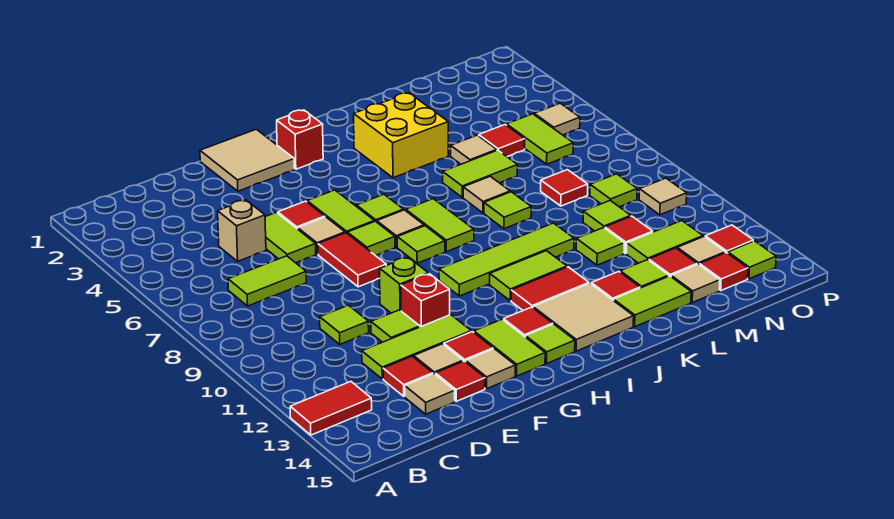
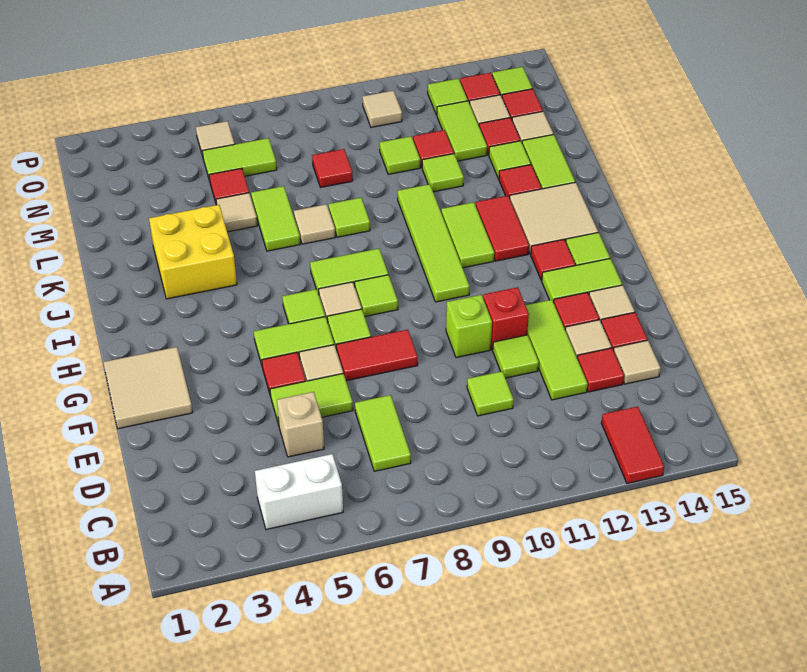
none -> white 1x2 brick [255,454,343,530]
red 1x1 brick [277,110,323,169] -> none
lime 1x1 tile [590,174,637,207] -> lime 1x1 tile moved to [428,79,468,115]

